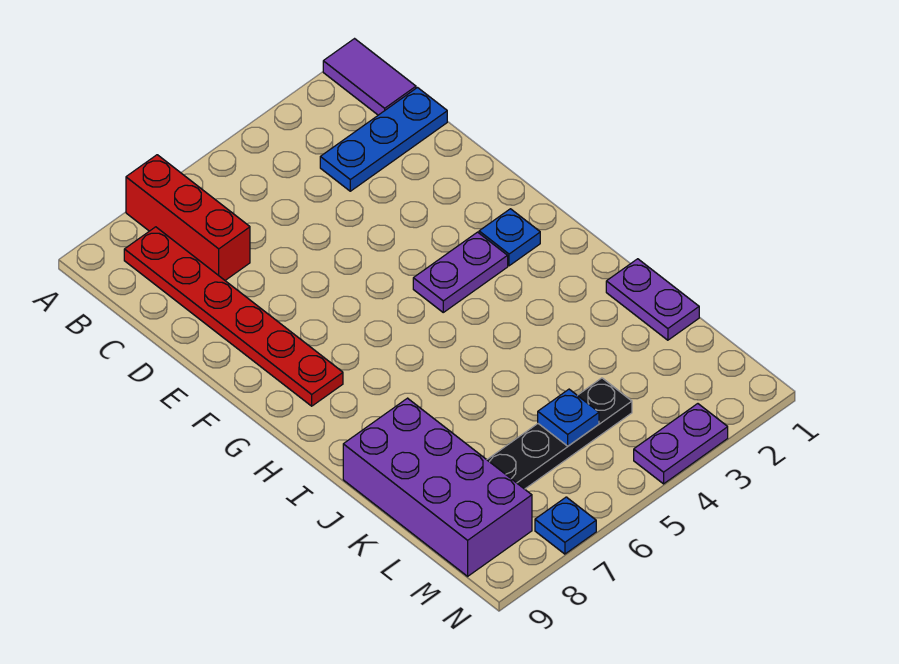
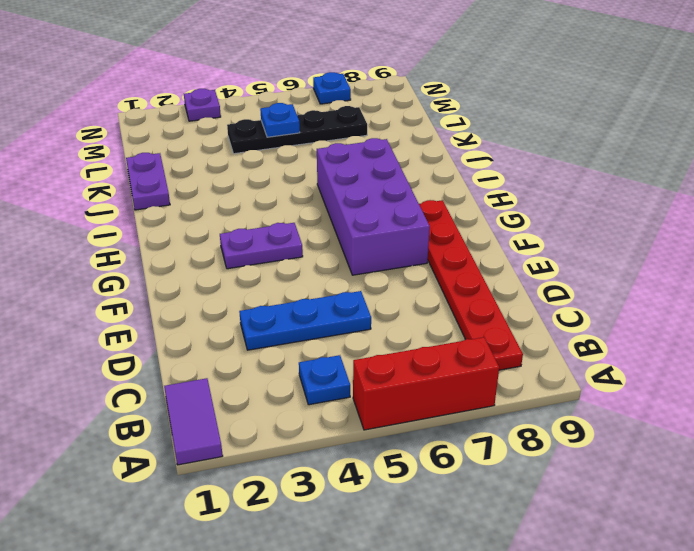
red 1x3 brick [126,155,250,280] -> red 1x3 brick turned to [353,337,499,430]
blue 1x3 plate [320,88,447,191] -> blue 1x3 plate moved to [239,291,371,350]
blue 1x1 plate [479,209,540,266] -> blue 1x1 plate moved to [299,355,350,405]
purple 2x4 brick [343,398,532,576] -> purple 2x4 brick moved to [317,138,430,275]
purple 1x2 plate [634,404,728,484] -> purple 1x1 plate [184,89,221,121]

